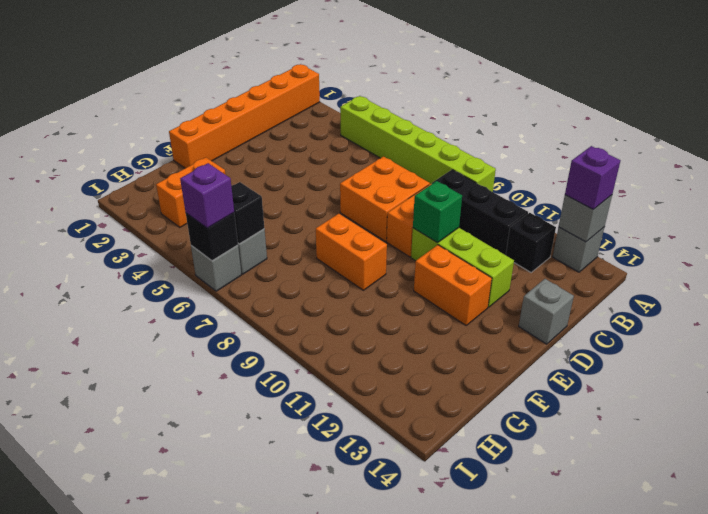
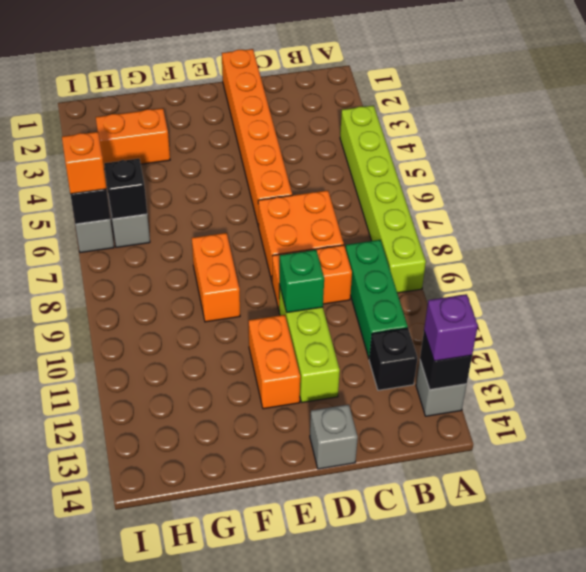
orange 1x6 brick [169,64,320,168] -> orange 1x6 brick turned to [222,49,292,227]
grey 1x1 brick [559,195,612,242] -> black 1x1 brick [420,332,472,390]
black 1x3 brick [432,170,528,255] -> green 1x3 brick [346,240,408,358]
purple 1x1 brick [180,163,234,228] -> orange 1x1 brick [62,132,107,194]

